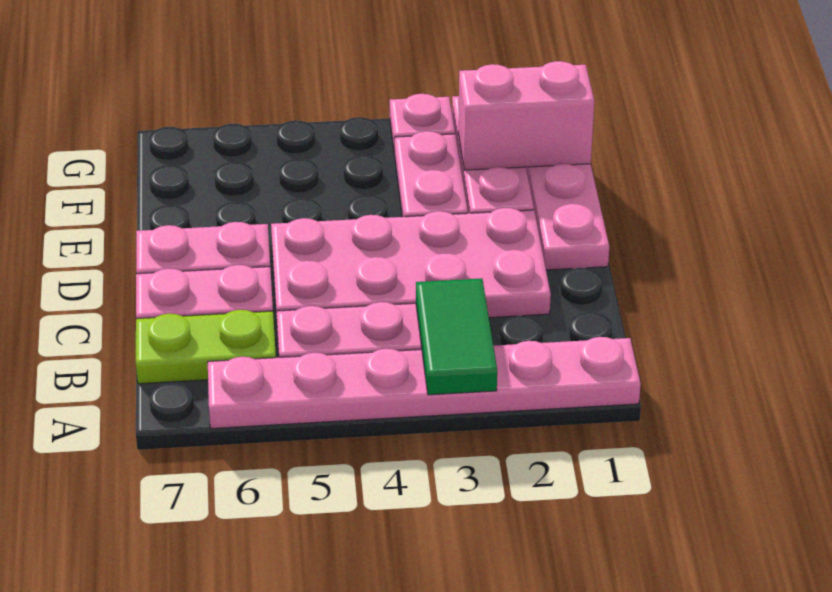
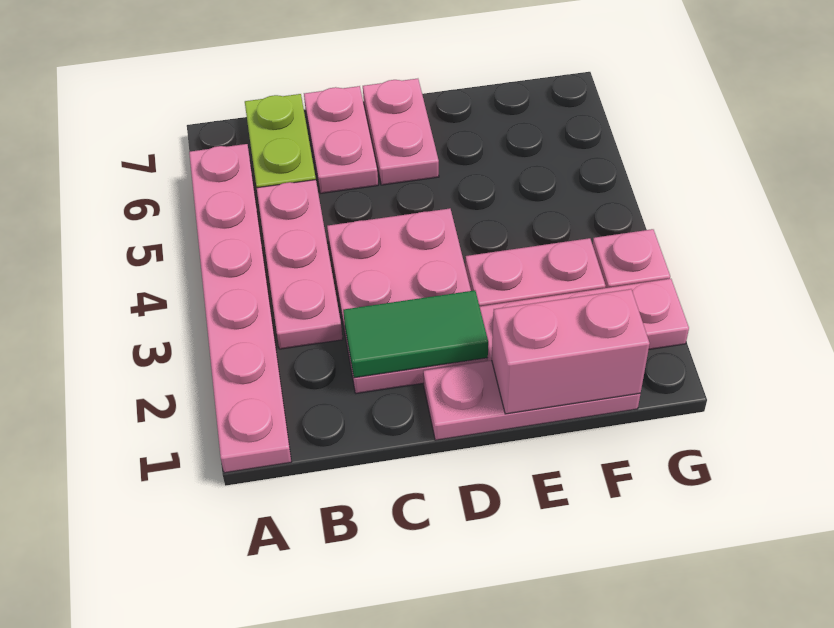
green 1x2 tile [416,278,497,395] -> green 1x2 tile moved to [343,290,488,378]
pink 2x4 plate [271,208,551,318] -> pink 2x3 plate [327,208,488,393]
pink 1x2 brick [458,61,594,170] -> pink 1x2 brick turned to [492,289,650,414]

